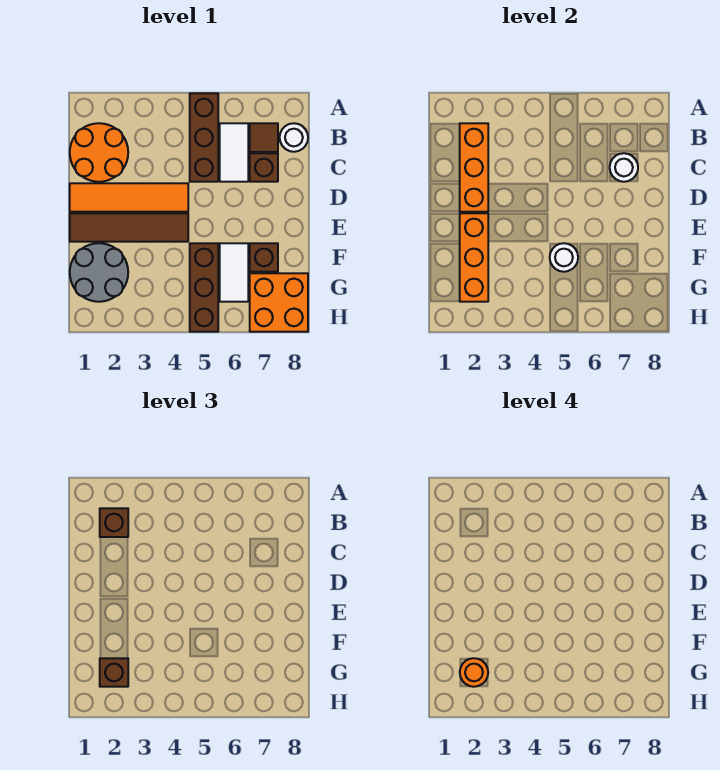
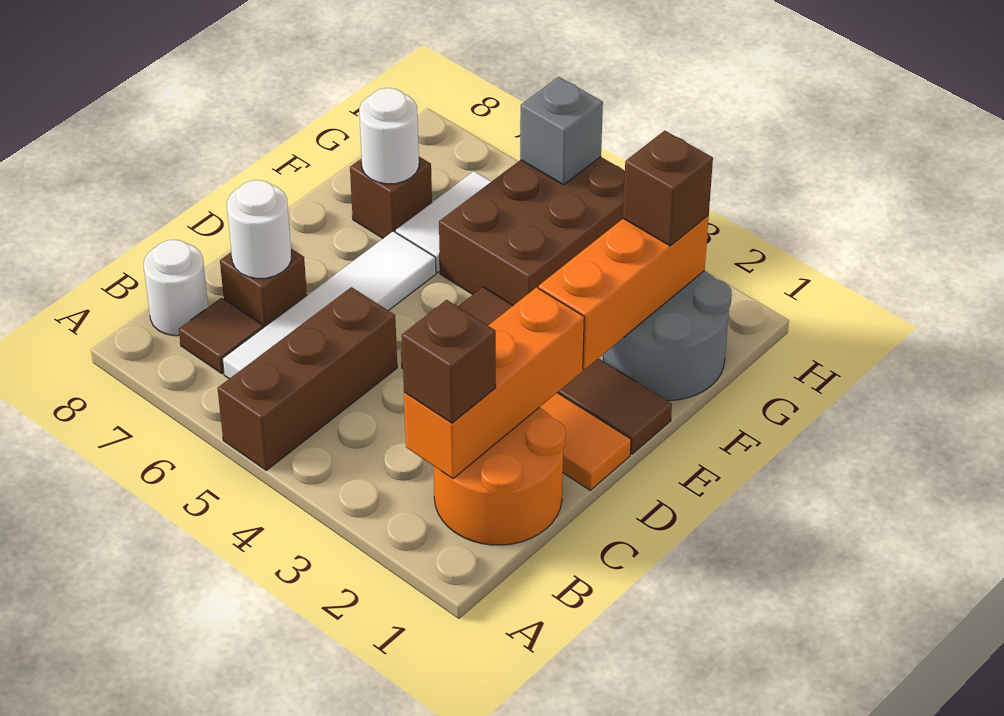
white 1x2 tile [220,123,248,182] -> white 1x4 tile [223,231,436,379]
brown 1x3 brick [190,243,218,332] -> brown 2x3 brick [439,157,625,306]
white 1x1 round brick [550,243,578,272] -> white 1x1 round brick moved to [359,88,419,184]
orange 1x1 round brick [460,658,488,687] -> none
orange 2x2 brick [250,273,308,332] -> none
none -> grey 1x1 brick [520,77,603,185]

